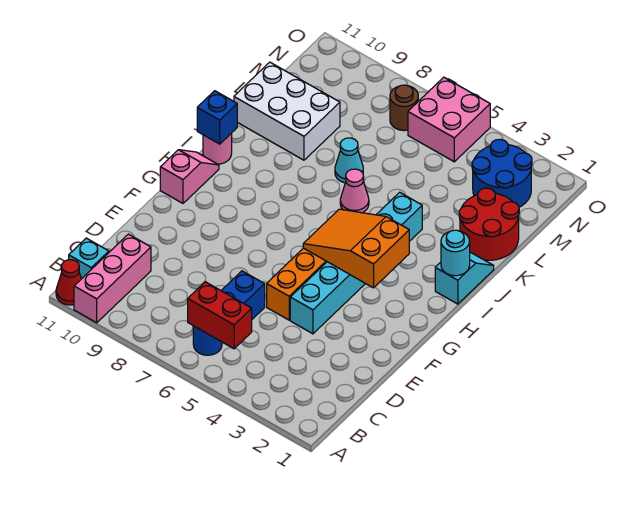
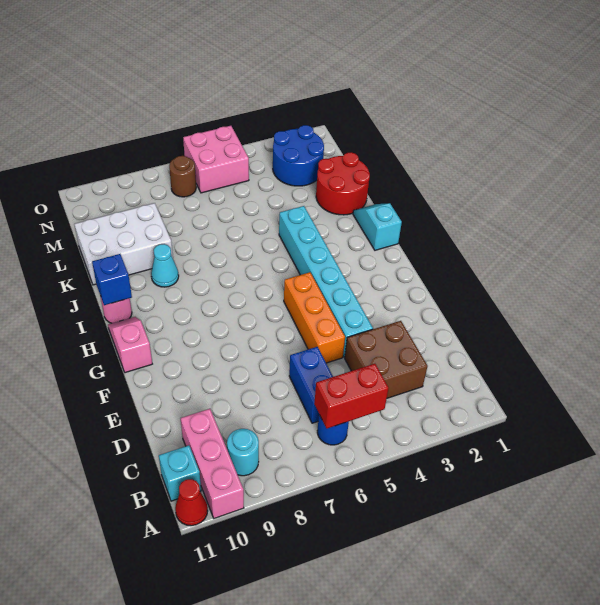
none -> brown 2x2 brick [345,321,428,398]
orange 2x3 slope [303,209,409,288] -> none
cyan 1x1 round brick [441,230,470,276] -> cyan 1x1 round brick moved to [227,429,259,476]
pink 1x1 cone [340,169,369,213] -> none
cyan 1x1 cone [335,138,363,183] -> cyan 1x1 cone moved to [151,244,179,287]

